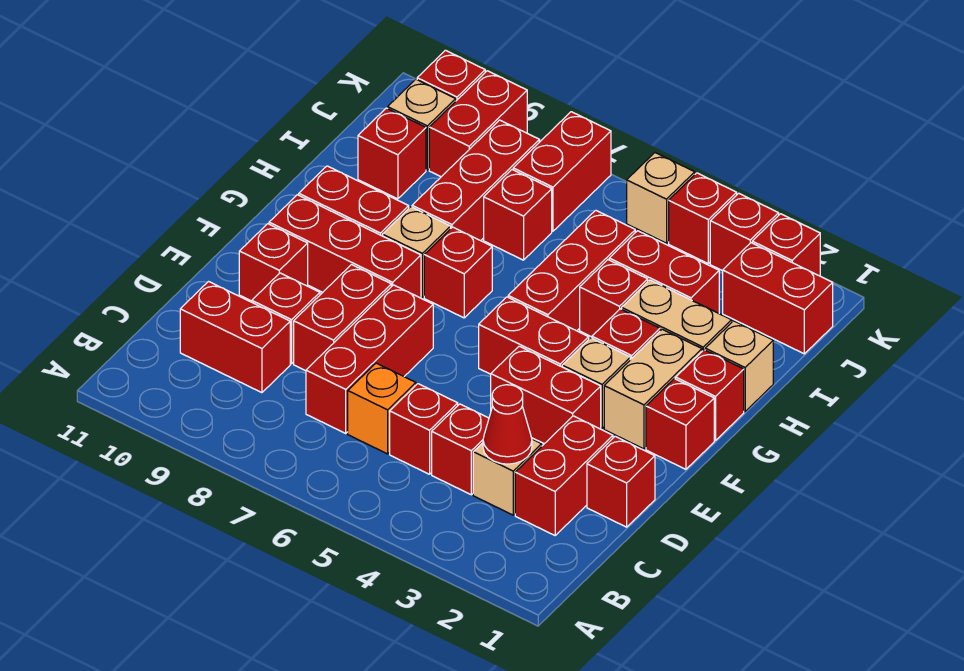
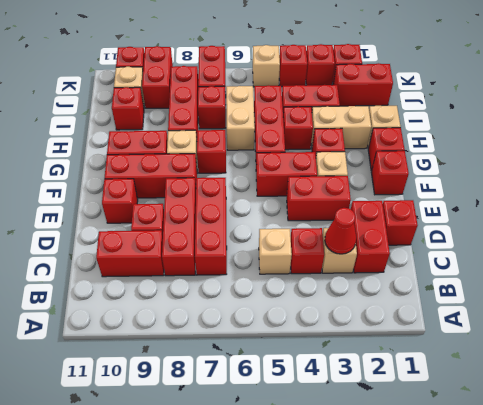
red 1x1 brick [390,384,458,474] -> tan 1x1 brick [259,229,292,274]
orange 1x1 brick [348,363,416,454] -> none
red 1x2 brick [294,265,391,371] -> red 1x3 brick [162,178,196,276]
tan 1x2 brick [604,329,702,449] -> tan 1x2 brick moved to [226,86,255,150]

